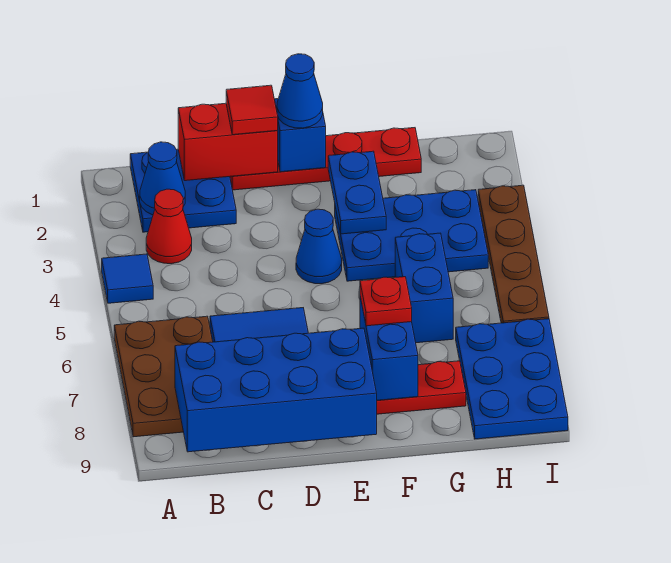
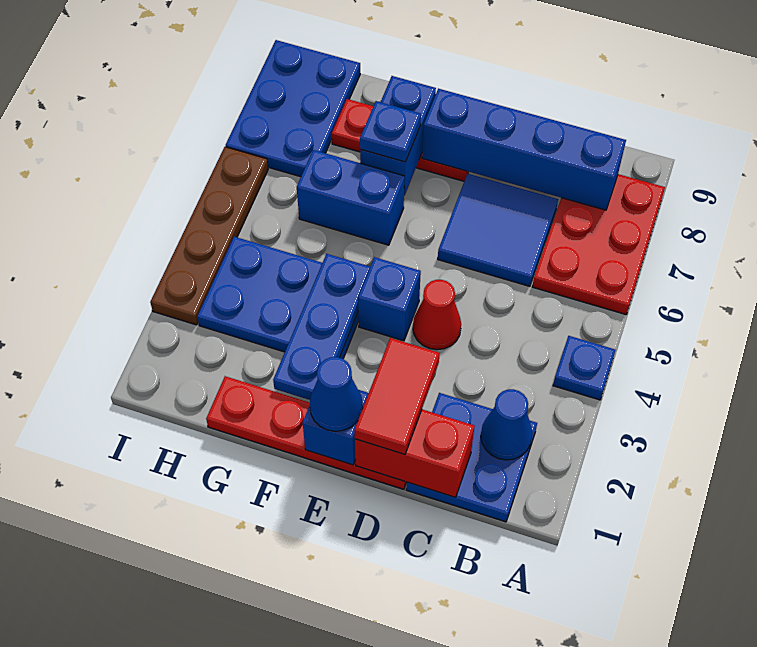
blue 1x1 tile [102,254,153,303] -> blue 1x1 plate [553,336,615,400]
brown 2x3 plate [114,316,213,437] -> red 2x3 plate [532,174,665,314]
red 1x1 cone [146,189,192,264] -> red 1x1 cone moved to [413,280,461,350]
blue 2x4 brick [175,328,377,452] -> blue 1x4 brick [422,89,626,210]
red 1x1 tile [226,85,278,135] -> red 1x2 tile [355,338,440,454]
blue 1x1 cone [296,209,342,284] -> blue 1x1 brick [358,257,421,341]
blue 1x2 plate [328,151,386,234] -> blue 1x3 plate [273,254,370,400]
red 1x1 plate [360,277,412,326] -> blue 1x1 plate [360,101,421,162]
blue 1x2 brick [395,233,453,343] -> blue 1x2 brick turned to [297,150,404,245]

